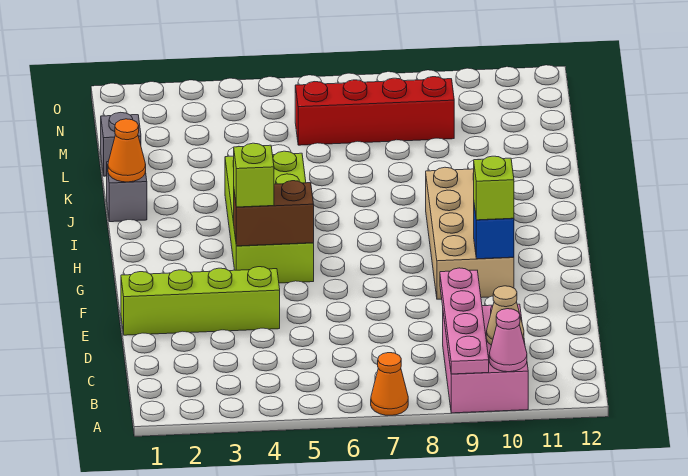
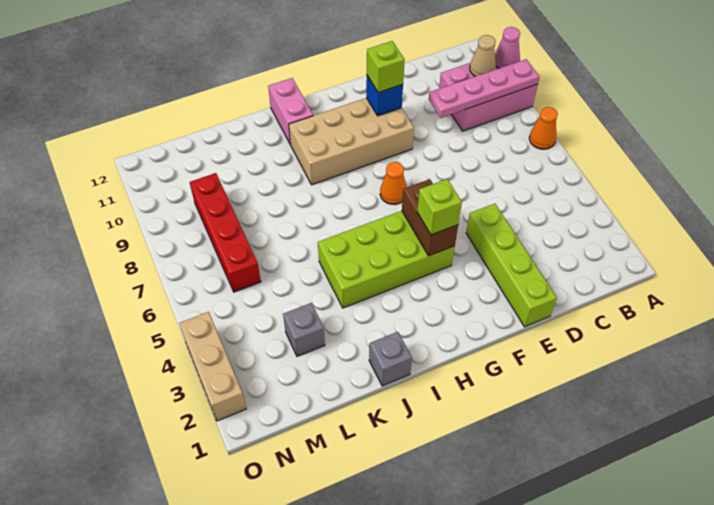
none -> pink 1x2 brick [268,78,313,145]
orange 1x1 cone [108,119,146,182] -> orange 1x1 cone moved to [380,162,407,205]
grey 1x1 brick [101,112,141,176] -> grey 1x1 brick moved to [283,303,325,356]
none -> tan 1x3 brick [179,312,246,421]

